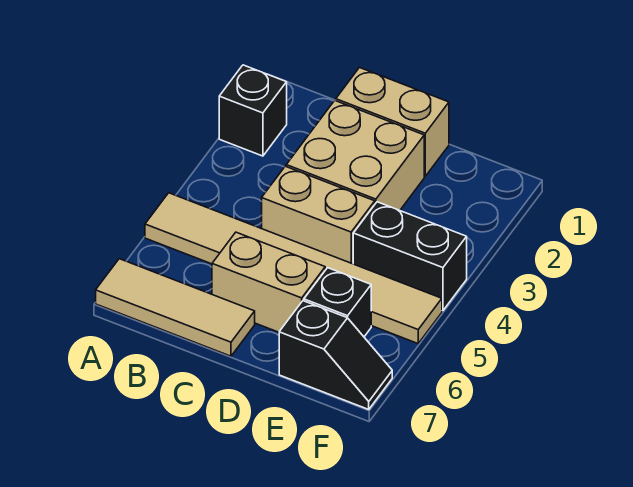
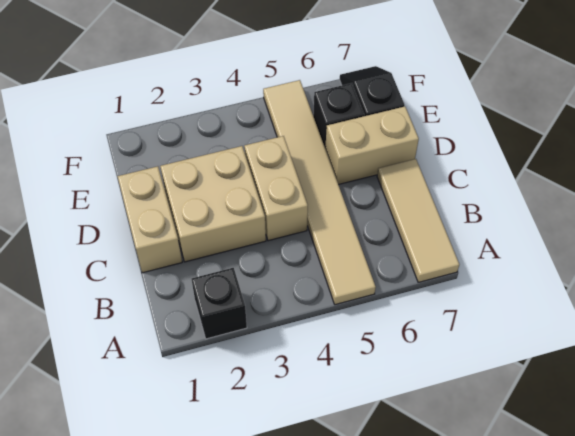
tan 1x2 brick [212,232,325,332] -> tan 1x2 brick turned to [325,106,419,185]
black 1x2 brick [353,202,467,311] -> none

